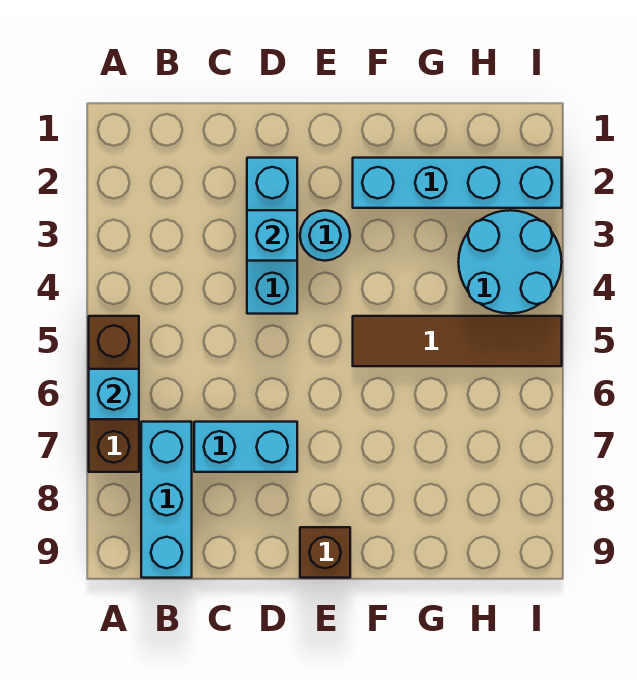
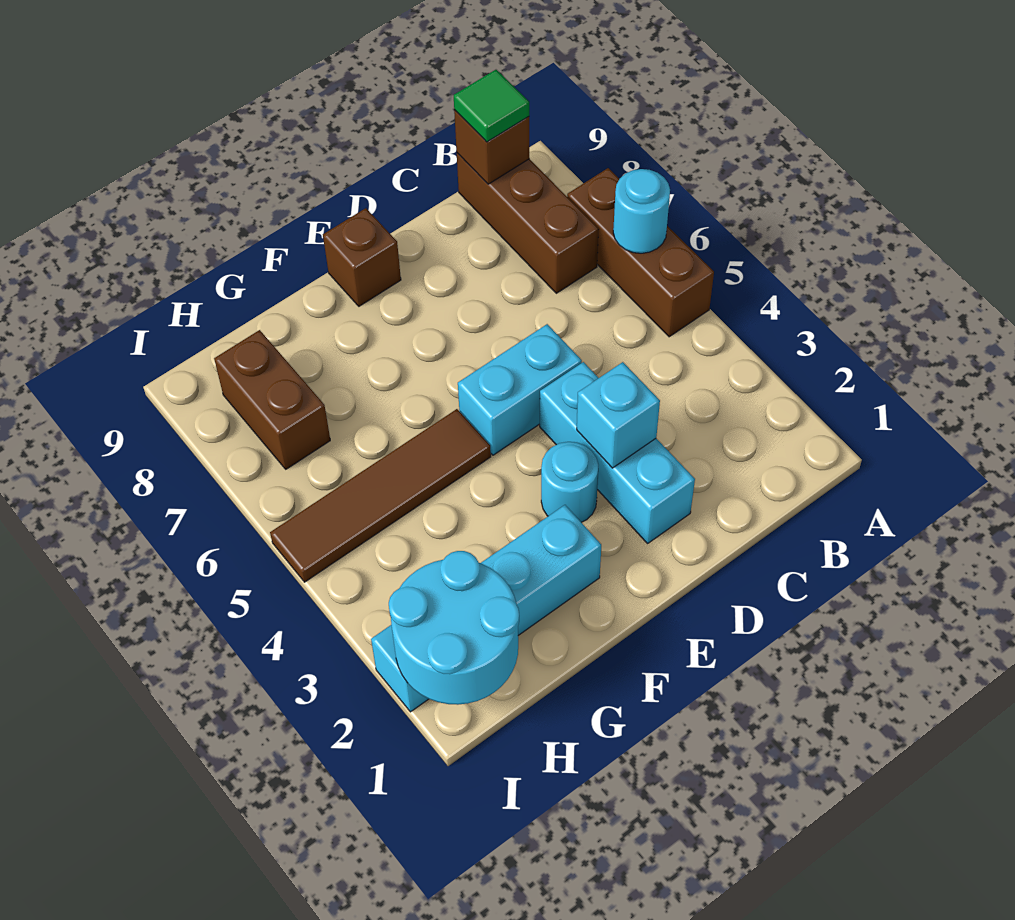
cyan 1x1 brick [89,369,139,419] -> cyan 1x1 round brick [613,169,670,253]
cyan 1x3 brick [141,422,192,578] -> brown 1x3 brick [457,153,599,293]
none -> brown 1x1 brick [454,110,530,184]
none -> green 1x1 tile [454,70,529,142]
cyan 1x2 brick [194,422,297,472] -> cyan 1x2 brick moved to [458,324,582,455]
cyan 2x2 round brick [459,210,562,314] -> cyan 2x2 round brick moved to [389,551,519,705]
none -> brown 1x2 brick [214,330,330,469]

